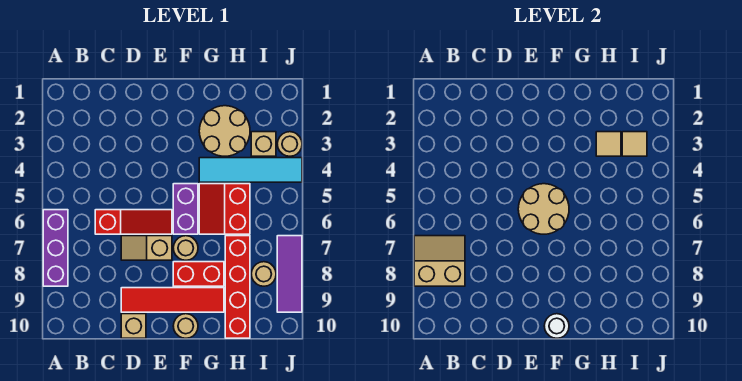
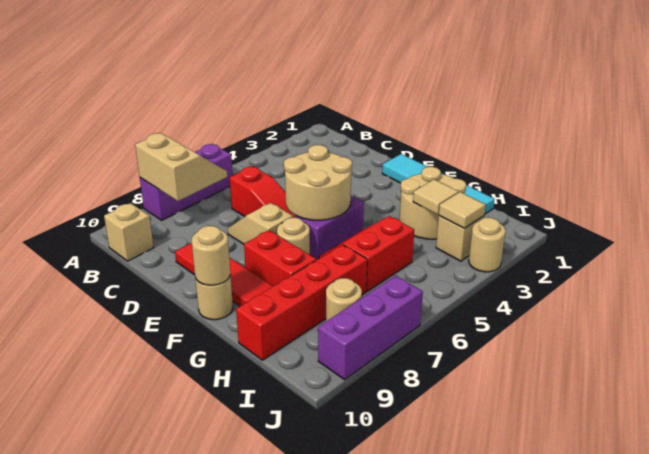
tan 1x1 brick [121,314,146,338] -> tan 1x1 brick moved to [104,203,154,261]
white 1x1 round brick [544,314,569,338] -> tan 1x1 round brick [192,226,230,285]
cyan 1x4 tile [199,158,302,182] -> cyan 1x4 tile moved to [382,154,495,215]
purple 1x3 tile [277,236,302,312] -> purple 1x3 brick [318,276,423,380]

